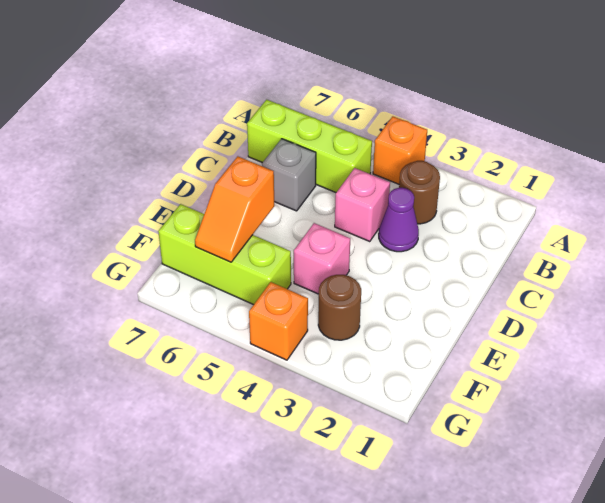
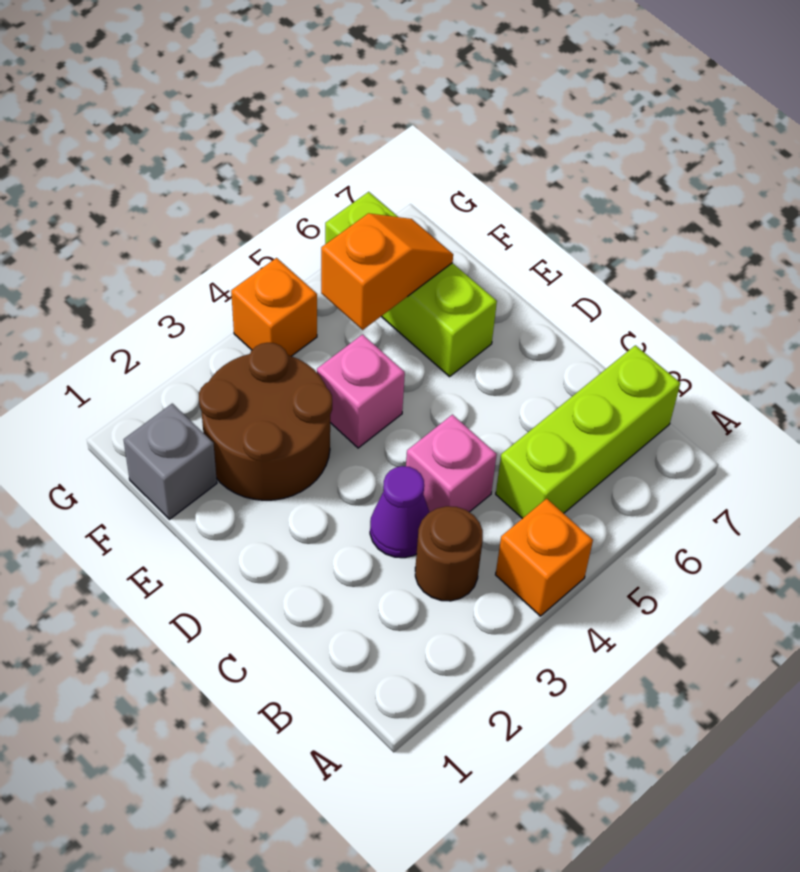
grey 1x1 brick [262,139,316,211] -> grey 1x1 brick moved to [124,404,217,519]
orange 1x2 slope [195,156,274,262] -> orange 1x2 slope turned to [321,213,453,330]
brown 1x1 round brick [318,275,361,340] -> brown 2x2 round brick [199,343,332,500]
lime 1x3 brick [158,204,291,305] -> lime 1x3 brick turned to [325,192,497,377]

